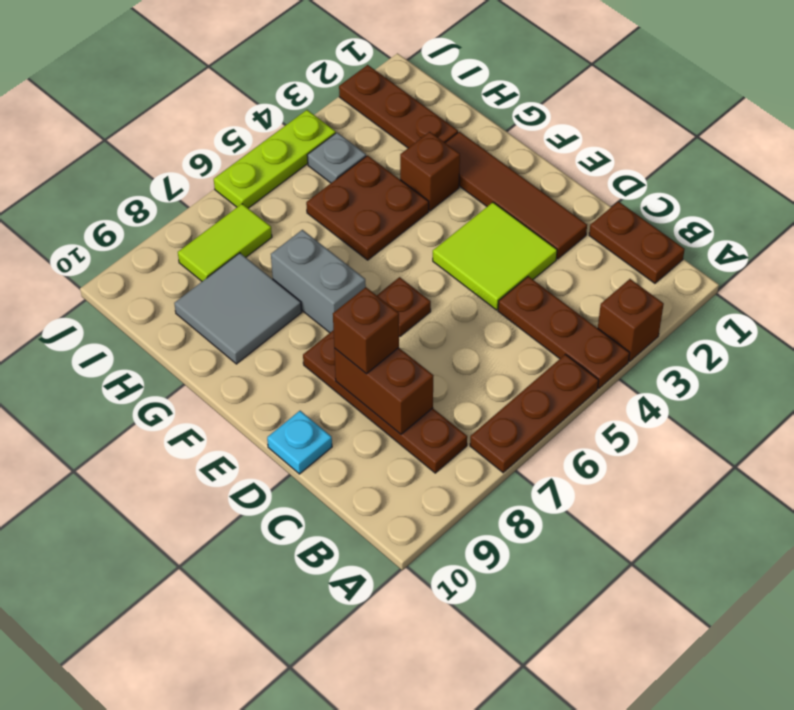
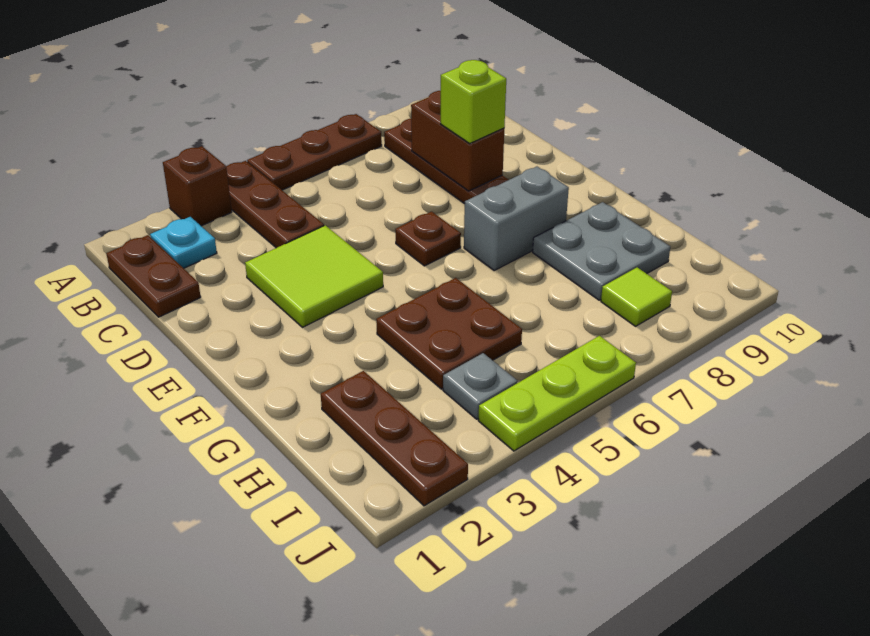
brown 1x4 tile [445,132,587,259] -> none
brown 1x1 brick [333,287,399,374] -> lime 1x1 brick [441,60,506,143]
cyan 1x1 plate [267,411,332,474] -> cyan 1x1 plate moved to [150,217,217,268]
grey 1x2 brick [271,230,366,333] -> grey 1x2 brick turned to [464,167,569,271]
brown 1x1 brick [400,132,460,211] -> none
grey 2x2 tile [174,253,302,364] -> grey 2x2 plate [533,202,670,300]
lime 1x2 tile [178,204,272,281] -> lime 1x1 tile [601,267,672,326]

